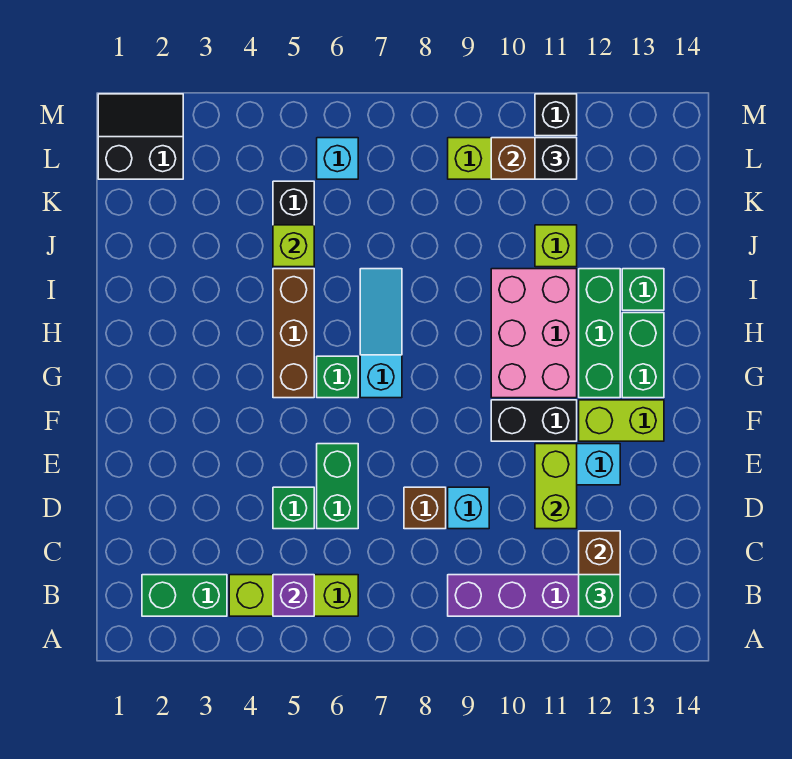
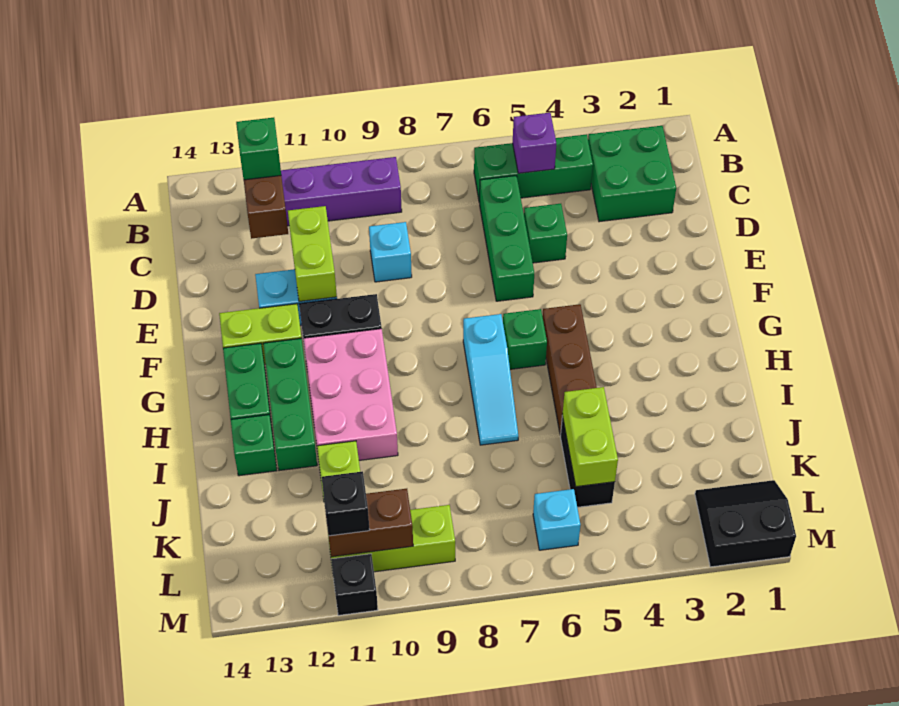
green 1x2 brick [142,575,227,616] -> green 2x2 brick [588,126,676,222]
lime 1x3 brick [229,575,358,616] -> green 1x3 brick [474,134,593,203]
green 1x2 brick [317,444,358,529] -> green 1x3 brick [480,176,534,301]
brown 1x1 brick [404,487,446,529] -> none
lime 1x1 brick [273,225,314,267] -> lime 1x2 brick [562,387,618,487]
black 2x2 slope [98,94,183,179] -> black 2x2 slope turned to [695,480,796,567]

